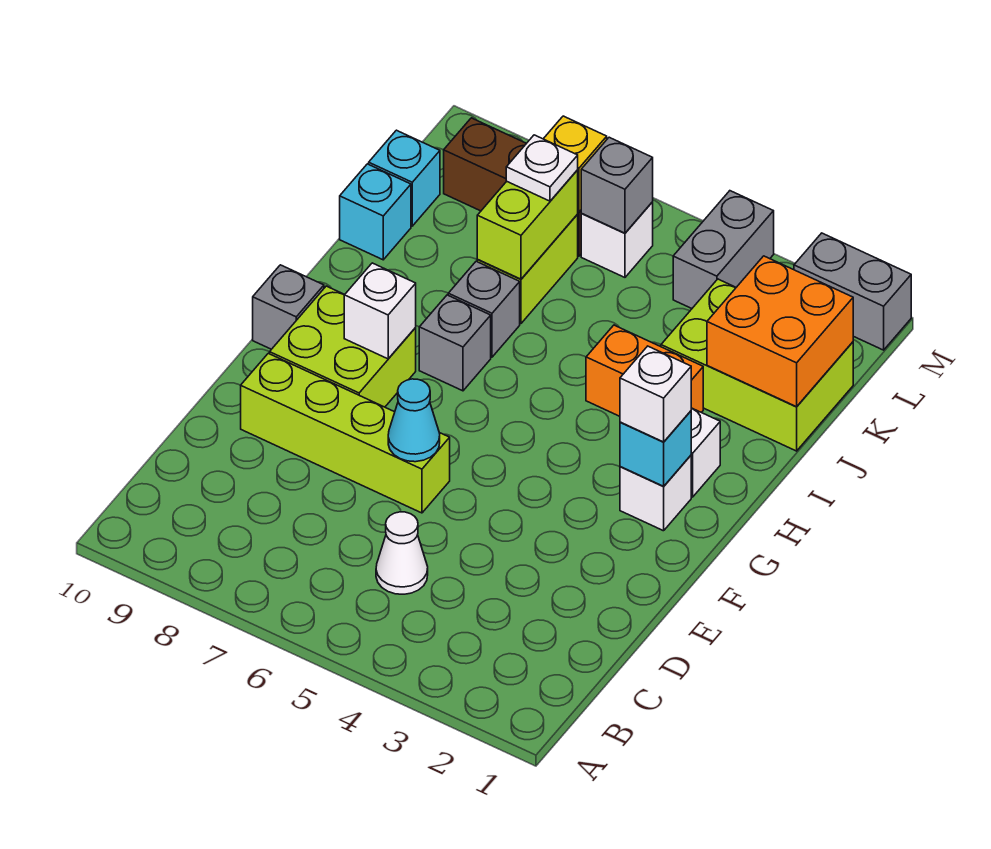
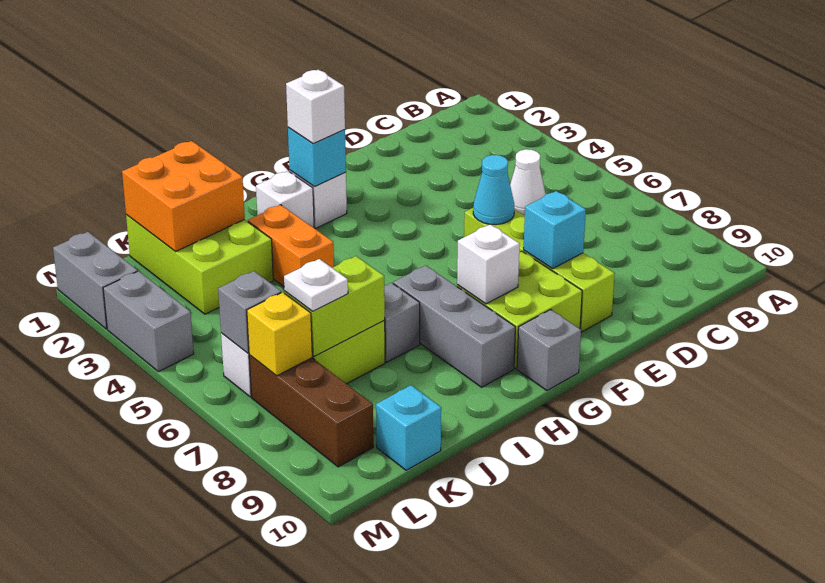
grey 1x1 brick [419,295,491,391] -> grey 1x3 brick [393,265,515,387]
cyan 1x1 brick [340,164,411,260] -> cyan 1x1 brick moved to [524,191,586,269]
grey 1x2 brick [673,191,774,308] -> grey 1x2 brick turned to [103,271,194,372]

